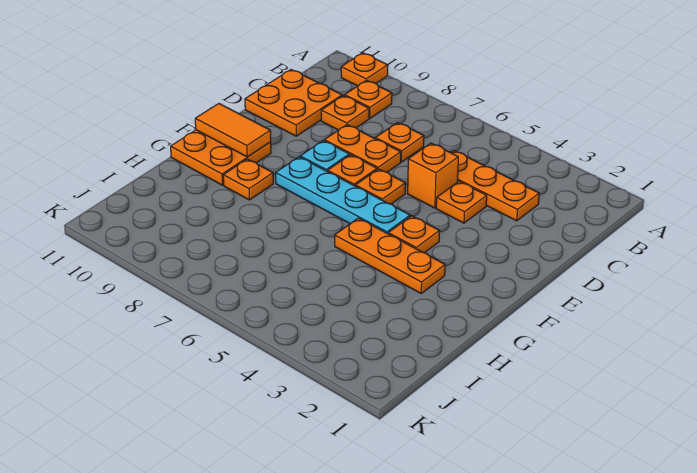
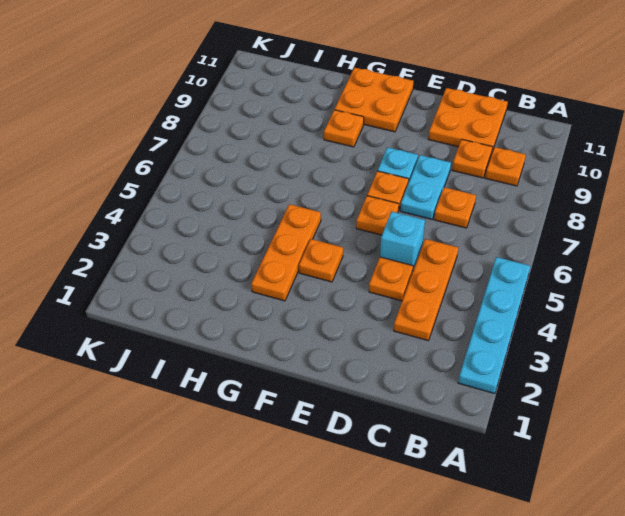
orange 1x1 plate [341,53,388,86] -> none
orange 1x1 brick [408,143,458,208] -> cyan 1x1 brick [380,212,425,270]
orange 1x2 plate [324,125,401,172] -> cyan 1x2 plate [400,155,451,219]
cyan 1x4 plate [276,157,410,234] -> cyan 1x4 plate moved to [458,257,530,394]
orange 1x2 tile [195,104,271,157] -> none

